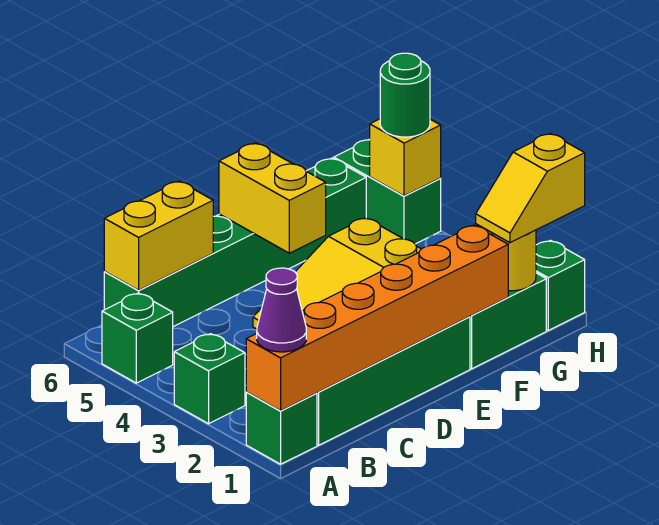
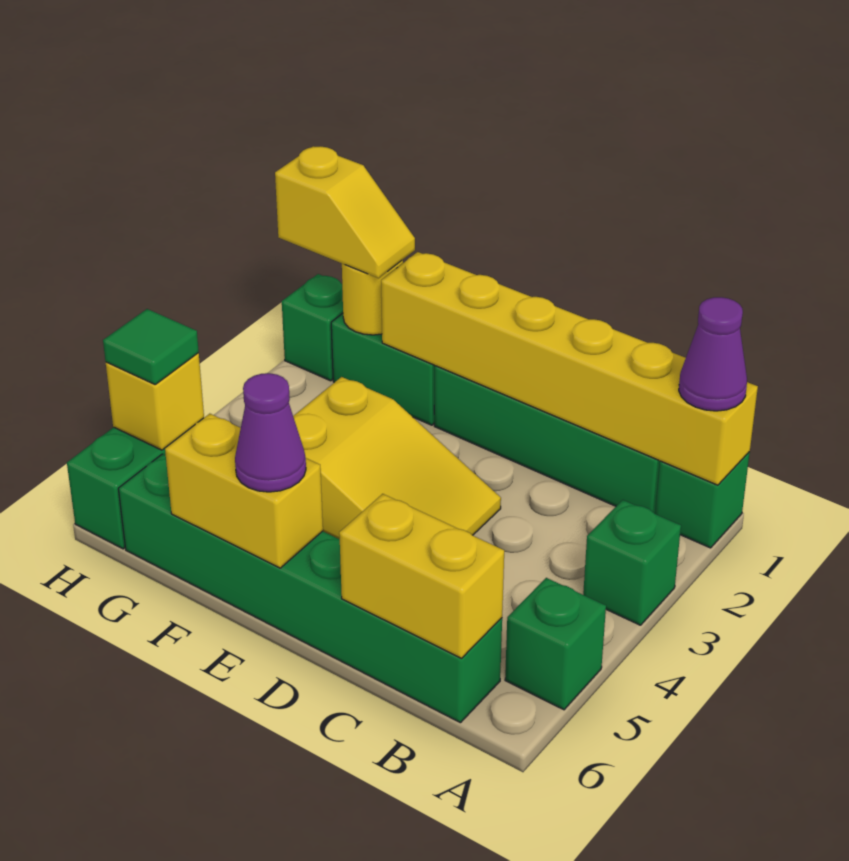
orange 1x6 brick [246,225,508,411] -> yellow 1x6 brick [381,252,758,485]
yellow 1x2 brick [219,143,326,253] -> yellow 1x2 brick turned to [165,414,323,568]
none -> purple 1x1 cone [235,373,306,492]
green 1x1 round brick [380,53,430,137] -> green 1x1 tile [103,309,199,384]

